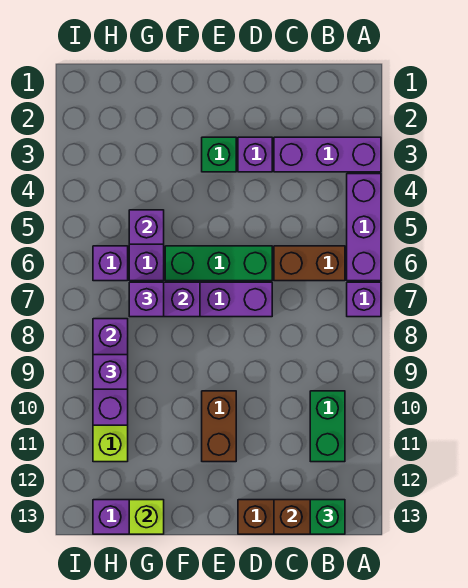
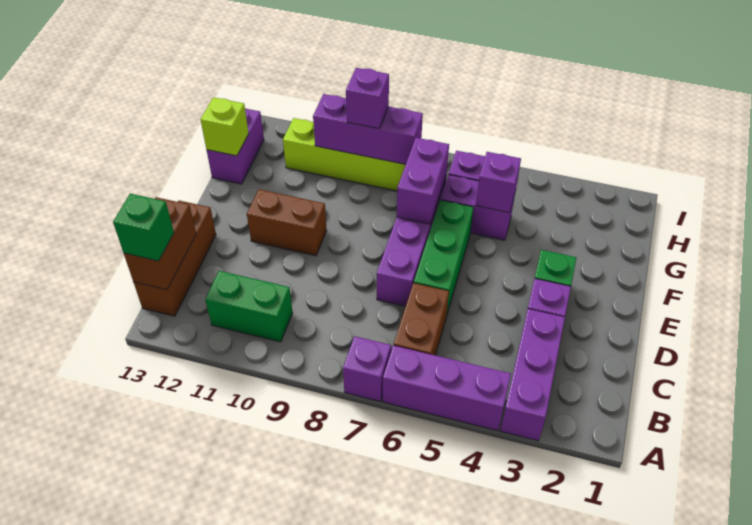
purple 1x1 brick [129,282,164,317] -> none

